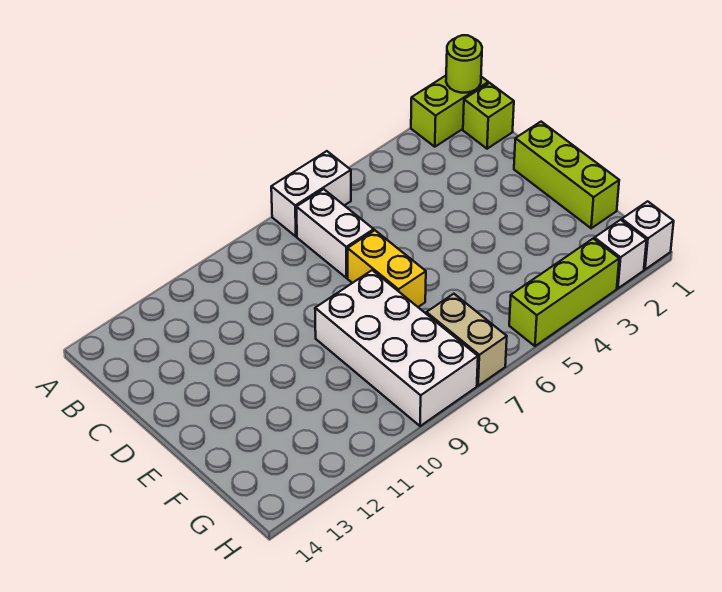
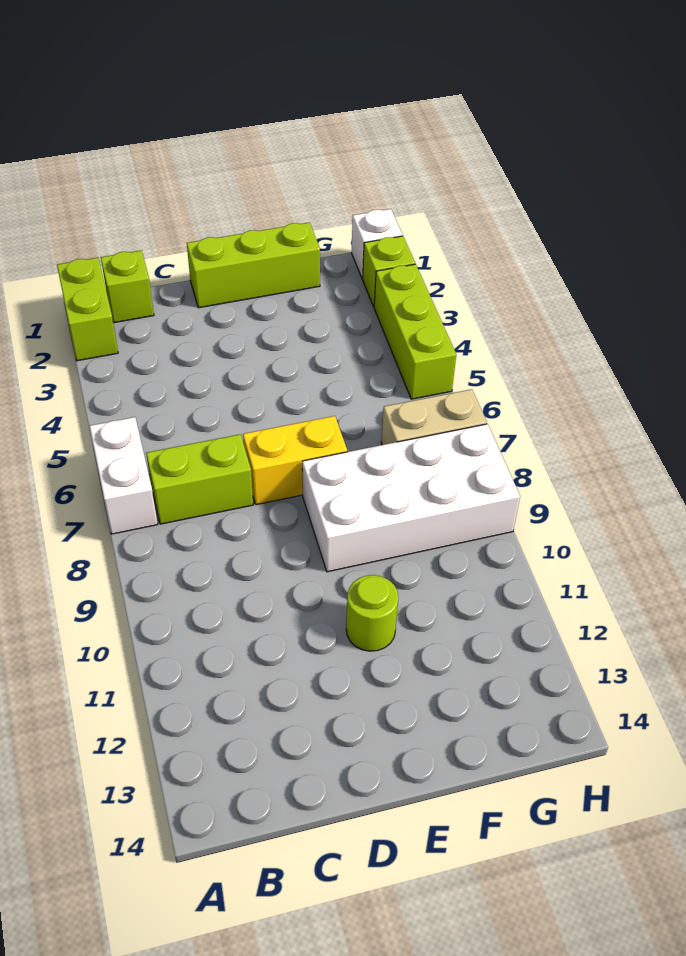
lime 1x1 round brick [446,35,482,93] -> lime 1x1 round brick moved to [346,575,398,651]
white 1x2 brick [296,189,374,278] -> lime 1x2 brick [146,434,253,524]
white 1x1 brick [594,220,647,288] -> lime 1x1 brick [363,236,415,307]

